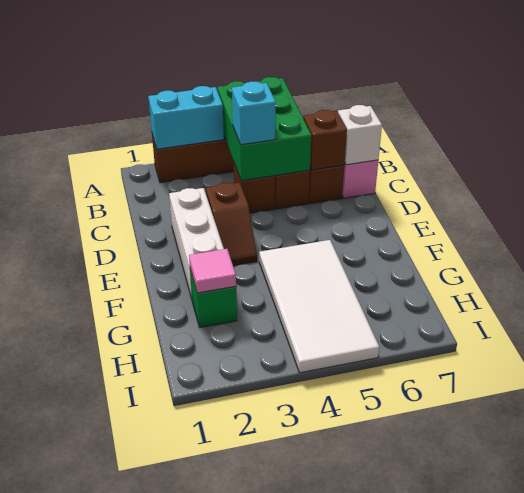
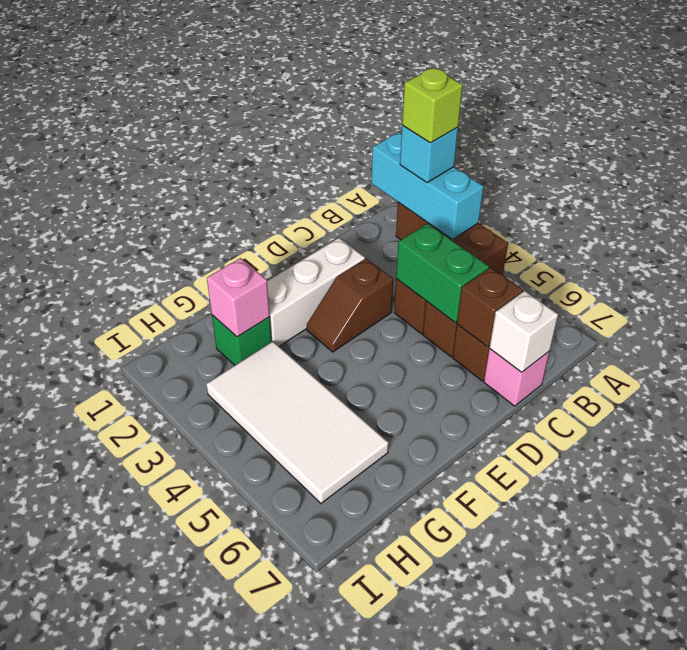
cyan 1x2 brick [148,86,224,149] -> cyan 1x3 brick [371,132,484,240]
none -> lime 1x1 brick [402,68,463,143]
green 2x3 brick [217,77,311,181] -> green 1x2 brick [396,223,489,323]
cyan 1x1 brick [232,82,276,145] -> cyan 1x1 brick moved to [400,125,458,183]
white 2x4 tile [259,240,379,373] -> white 2x4 tile turned to [206,341,388,503]
pink 1x1 tile [189,249,236,293] -> pink 1x1 brick [207,258,270,337]

